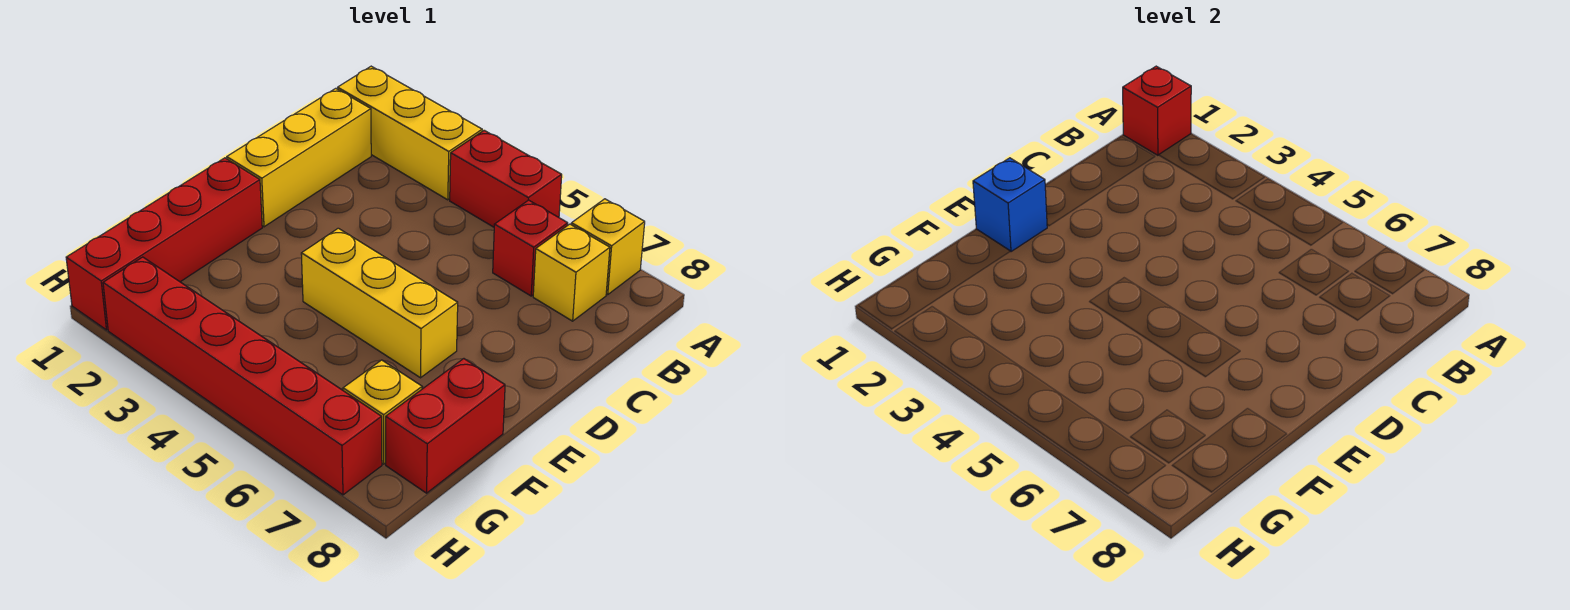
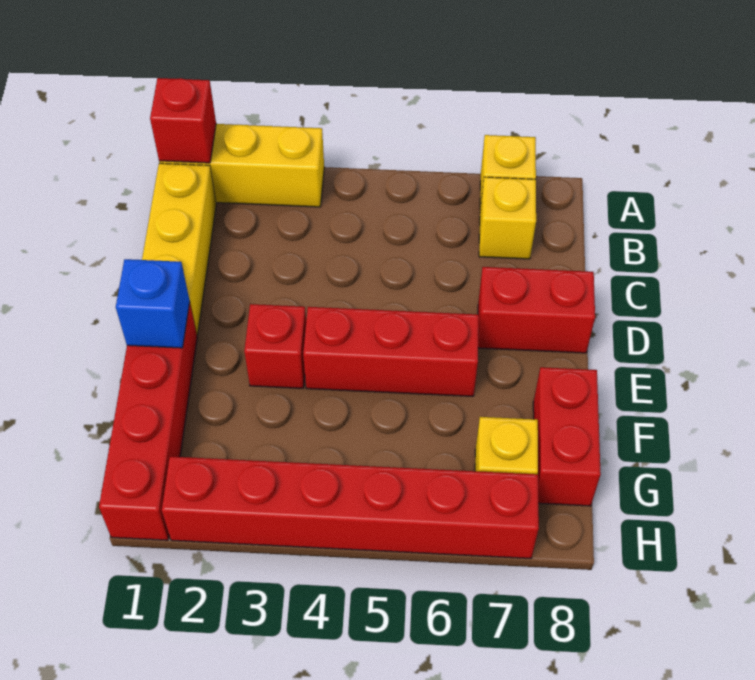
red 1x2 brick [450,130,562,227] -> red 1x2 brick moved to [478,267,595,353]
red 1x1 brick [493,200,568,296] -> red 1x1 brick moved to [244,304,306,388]
yellow 1x3 brick [301,228,458,378] -> red 1x3 brick [303,307,479,396]

